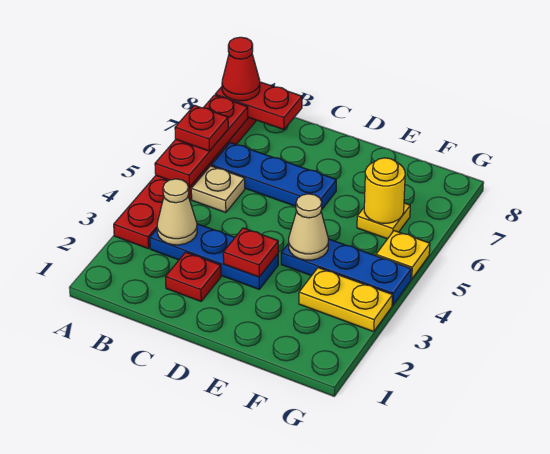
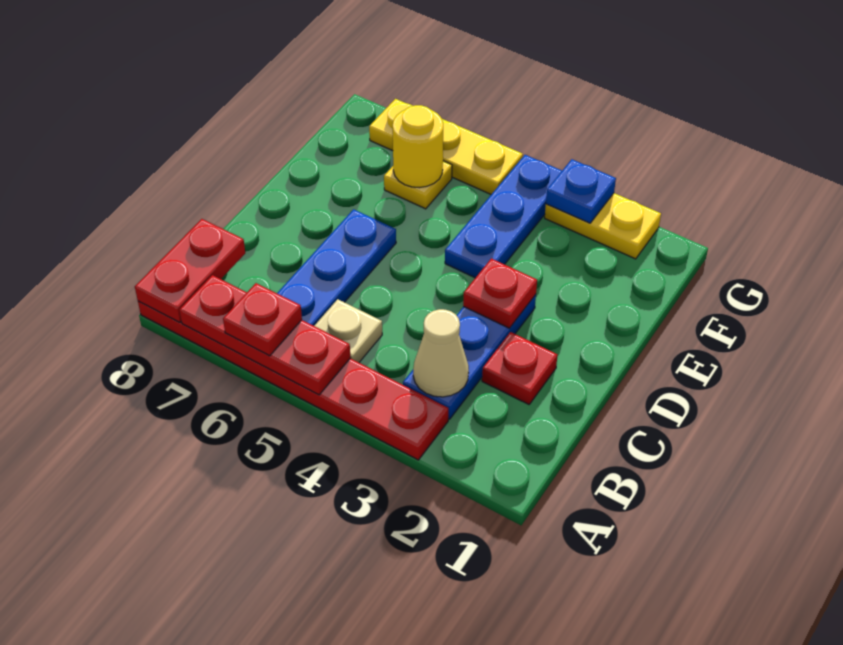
red 1x1 cone [222,37,260,101] -> none
tan 1x1 cone [289,194,328,260] -> none
yellow 1x2 plate [299,268,393,332] -> yellow 1x2 plate turned to [545,193,661,259]
none -> blue 1x1 plate [546,159,616,223]
yellow 1x1 plate [376,231,430,279] -> yellow 1x3 plate [369,99,523,194]

